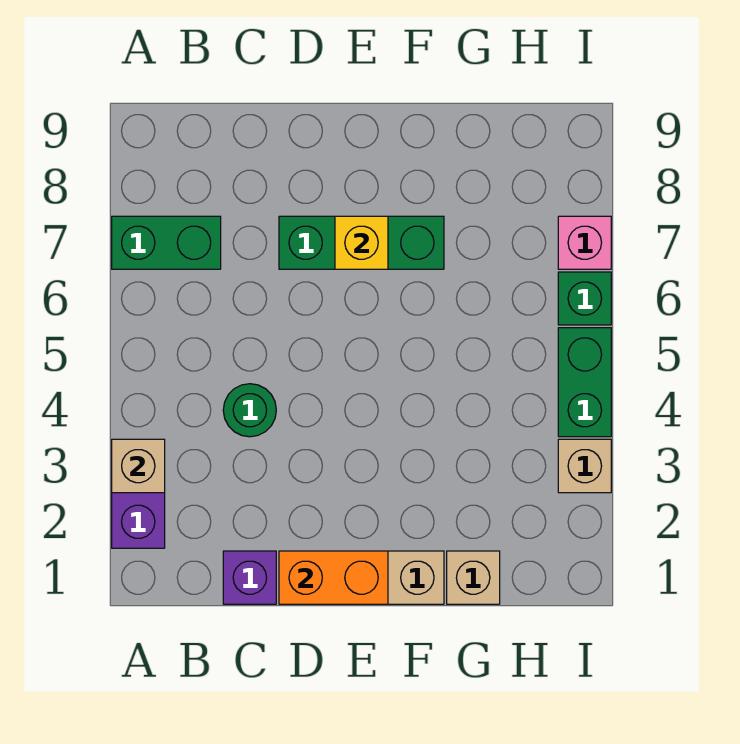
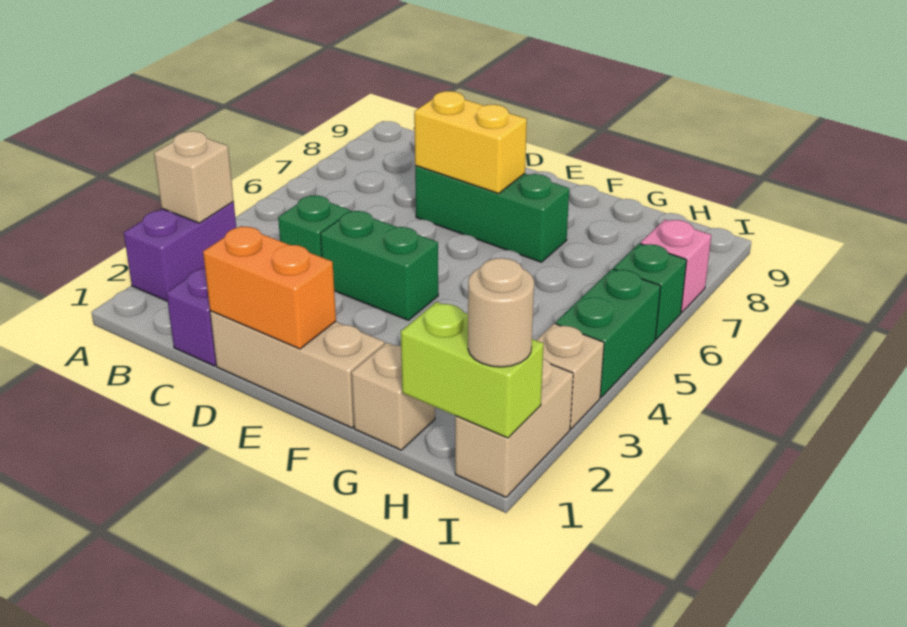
green 1x2 brick [112,216,221,269] -> green 1x2 brick moved to [320,211,438,320]
green 1x1 round brick [223,384,276,437] -> green 1x1 brick [278,195,350,257]
yellow 1x1 brick [335,216,388,269] -> yellow 1x2 brick [414,91,527,193]
none -> lime 1x2 brick [401,302,544,438]
none -> tan 1x2 brick [455,358,573,497]
none -> tan 1x1 round brick [468,258,534,367]

